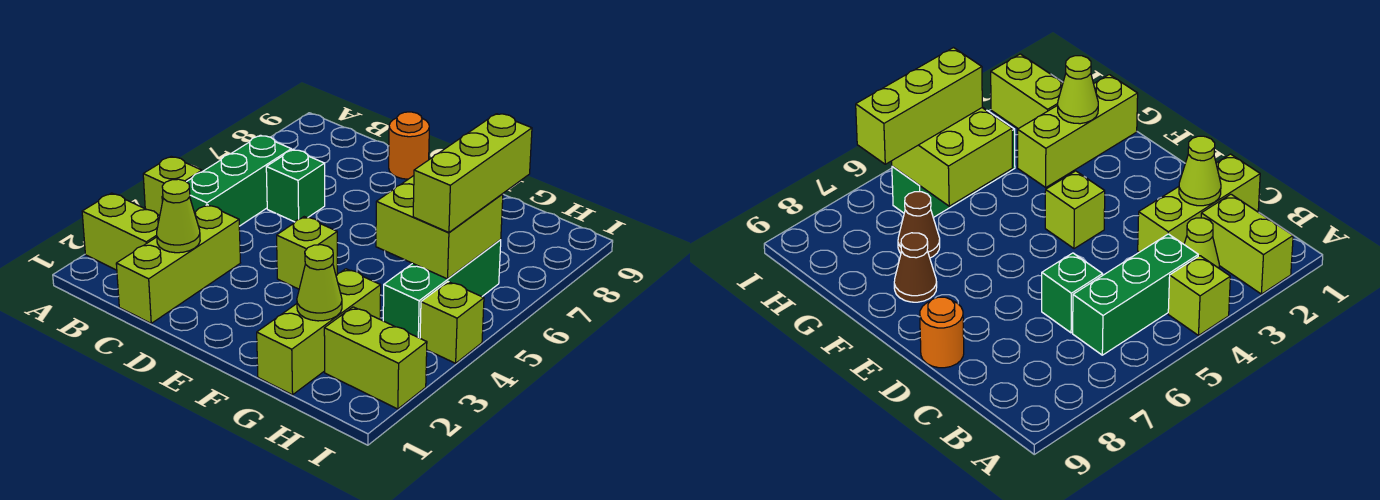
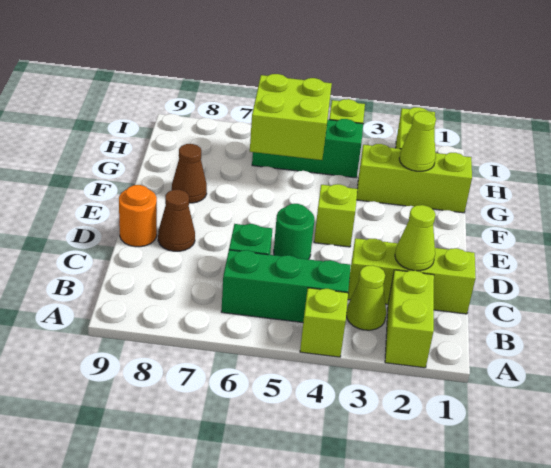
none -> green 1x1 round brick [274,204,314,259]
brown 1x1 cone [898,192,940,258] -> brown 1x1 cone moved to [158,190,195,251]
lime 1x3 brick [413,114,532,232] -> none

